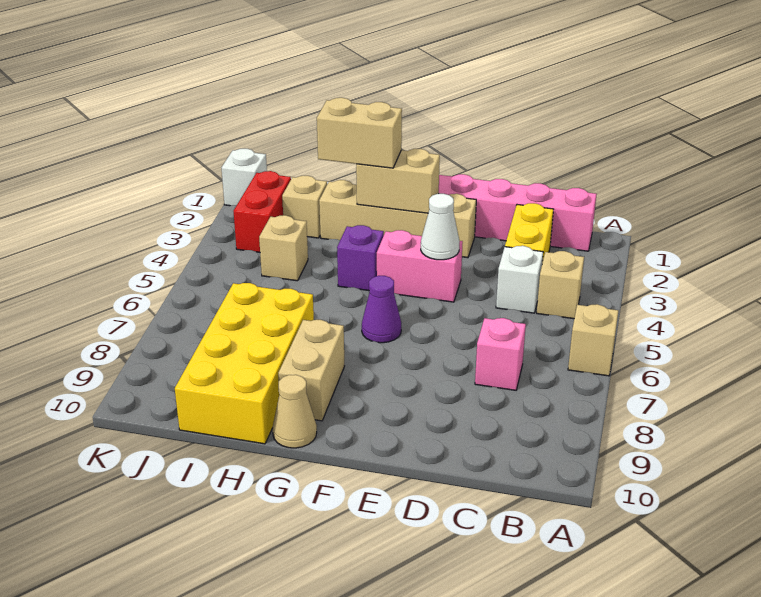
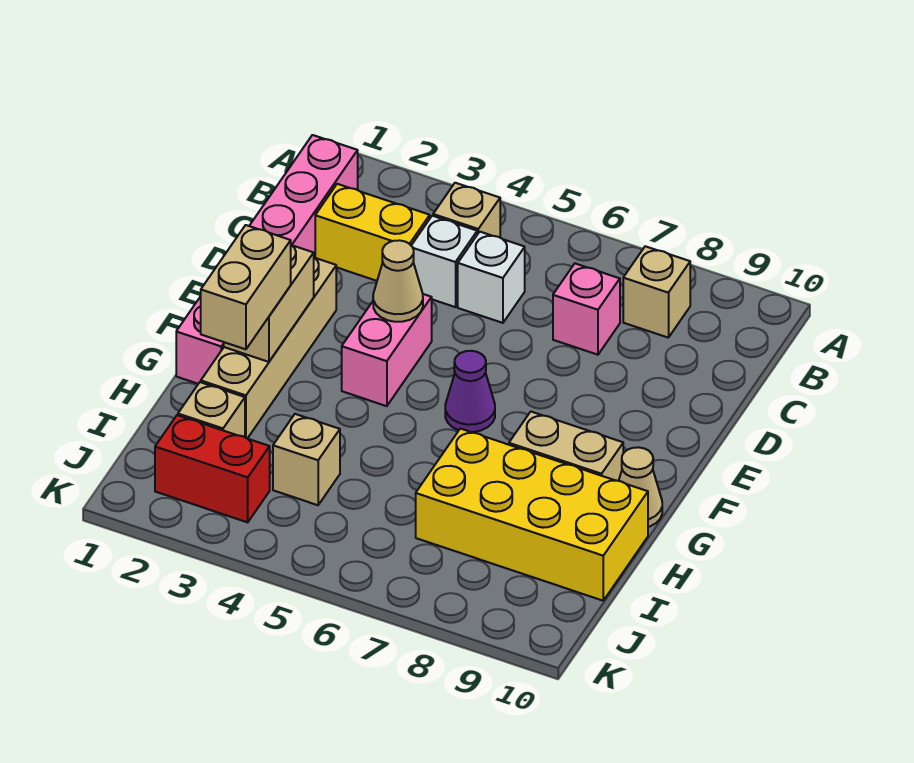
tan 1x1 brick [568,304,618,376] -> tan 1x1 brick moved to [623,246,690,338]
white 1x1 cone [421,194,460,260] -> tan 1x1 cone [373,240,423,322]
purple 1x1 brick [337,225,384,291] -> none
white 1x1 brick [221,149,267,206] -> white 1x1 brick moved to [458,232,525,323]

